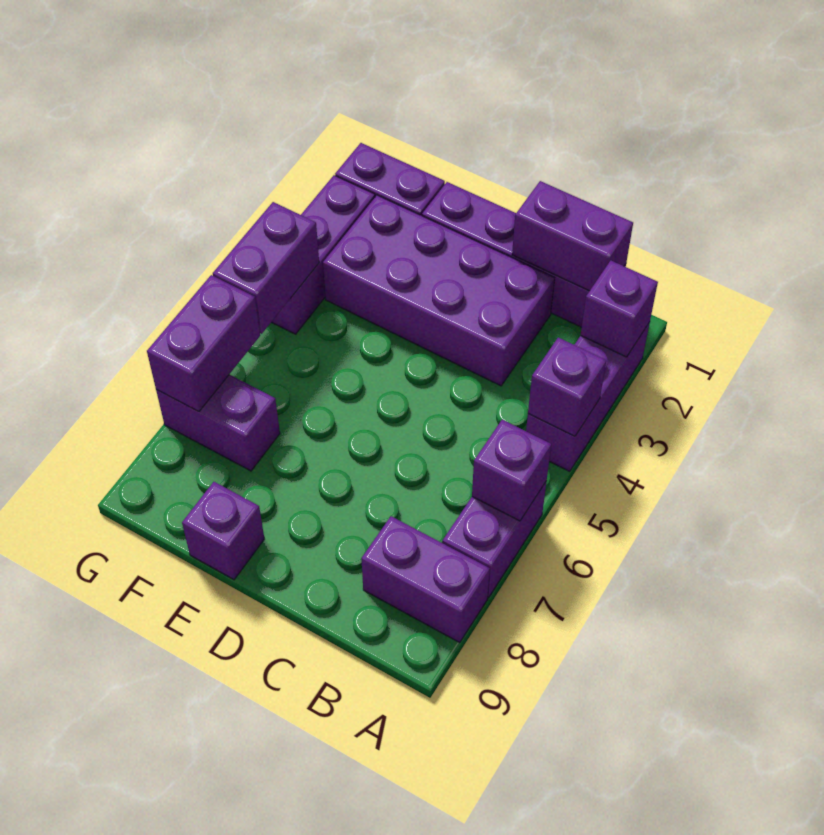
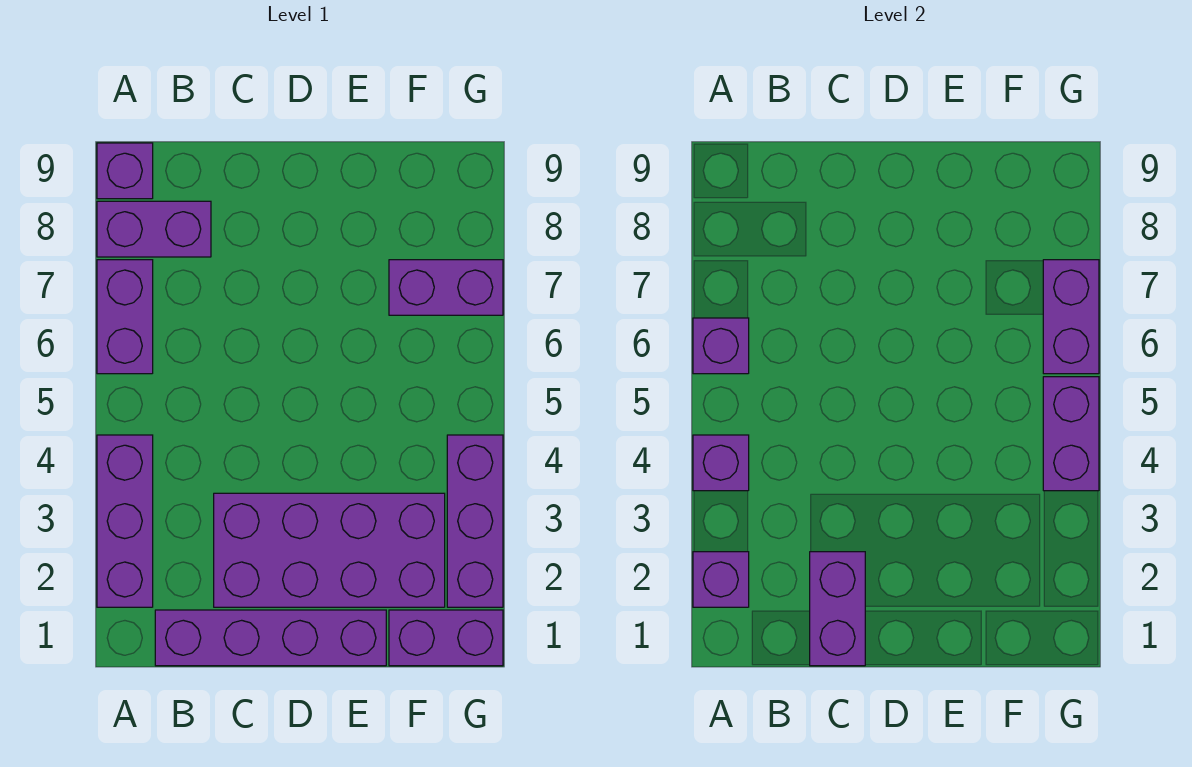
purple 1x2 brick [512,181,633,291] -> purple 1x2 brick turned to [810,552,865,666]
purple 1x1 brick [182,482,264,580] -> purple 1x1 brick moved to [97,143,153,199]

